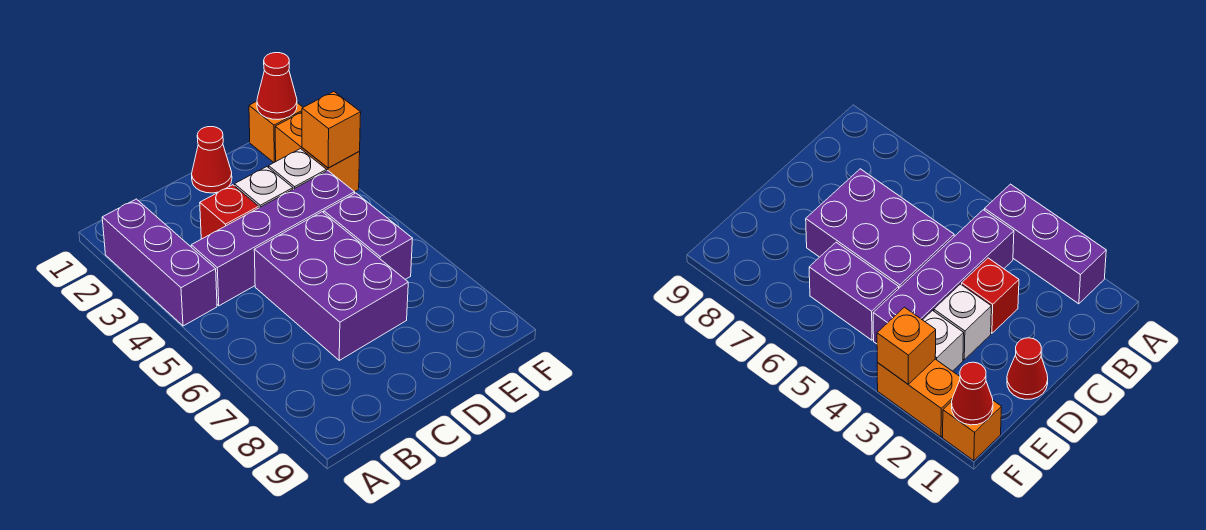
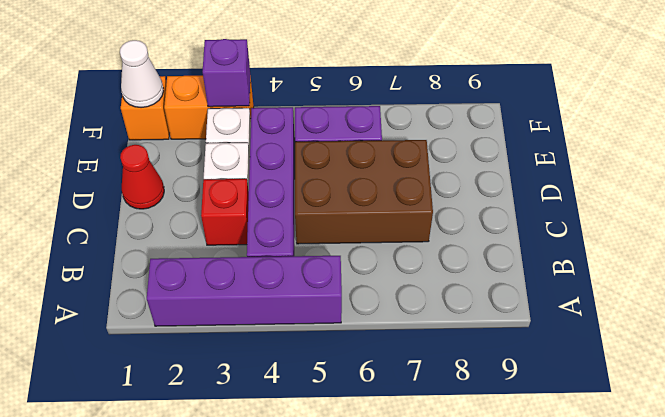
purple 1x3 brick [102,199,217,326] -> purple 1x4 brick [147,256,342,326]
purple 2x3 brick [254,212,408,360] -> brown 2x3 brick [295,140,433,244]
red 1x1 cone [257,53,297,120] -> white 1x1 cone [120,40,164,108]
orange 1x1 brick [302,92,361,168] -> purple 1x1 brick [203,39,250,107]

